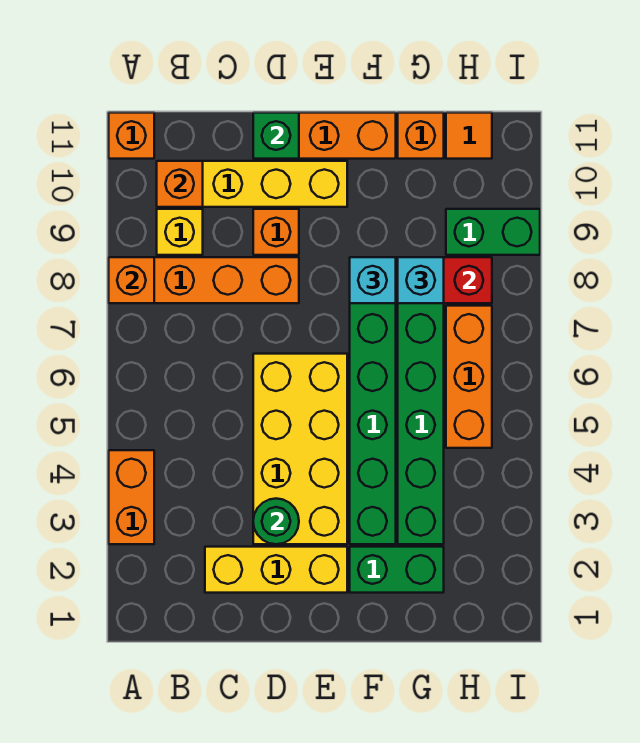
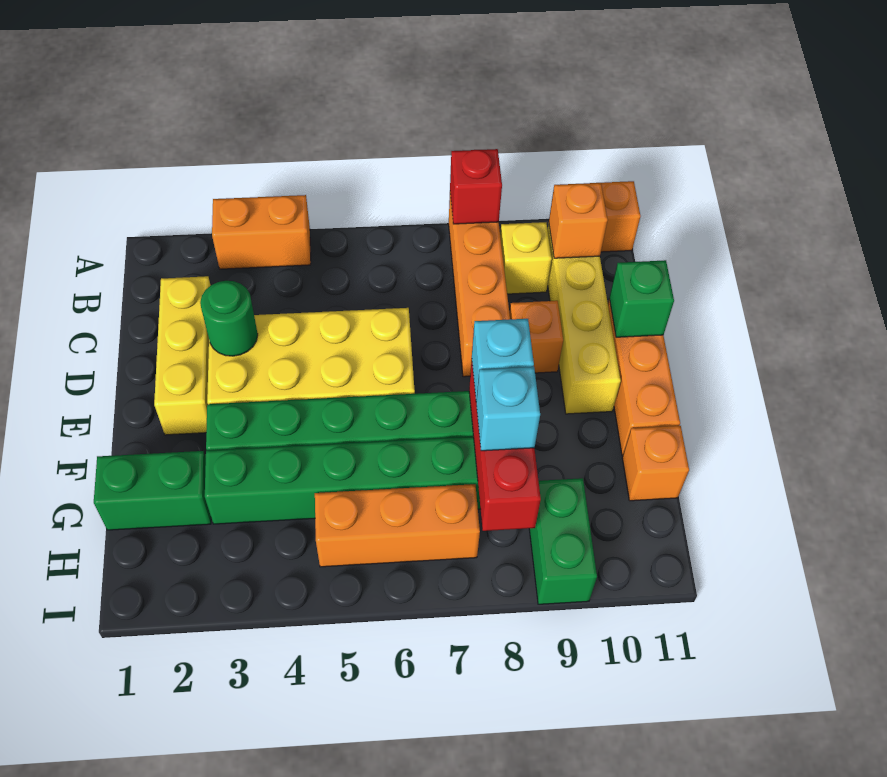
orange 1x1 brick [109,257,154,303] -> red 1x1 brick [450,149,502,224]
green 1x2 brick [350,547,444,593] -> green 1x2 brick turned to [94,451,211,530]
orange 1x1 tile [446,113,492,159] -> none

